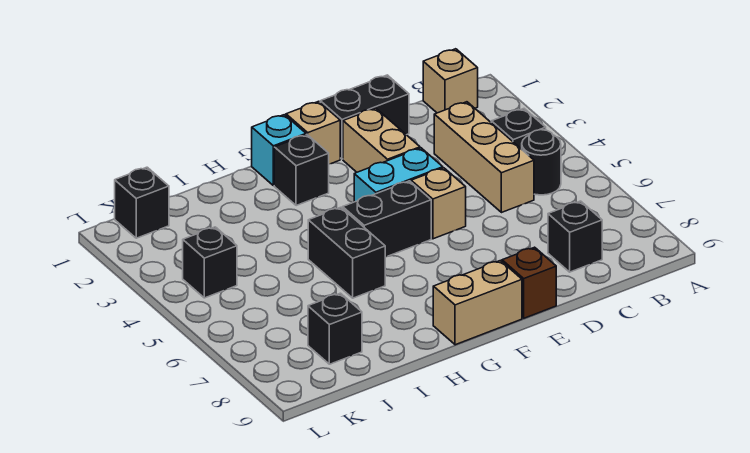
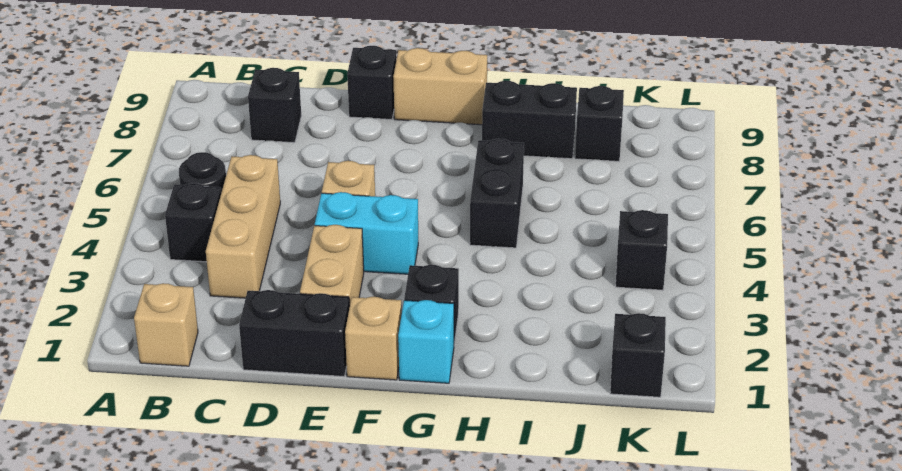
brown 1x1 brick [502,247,556,318] -> black 1x1 brick [347,46,396,120]
black 1x2 brick [343,181,431,257] -> black 1x2 brick moved to [482,81,577,159]

